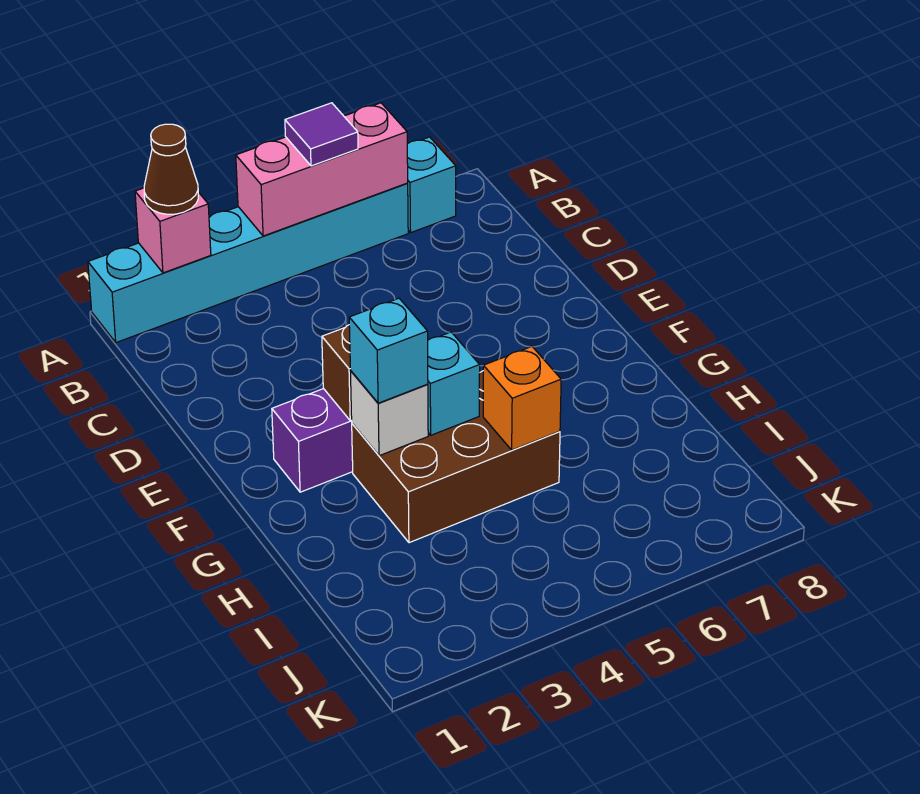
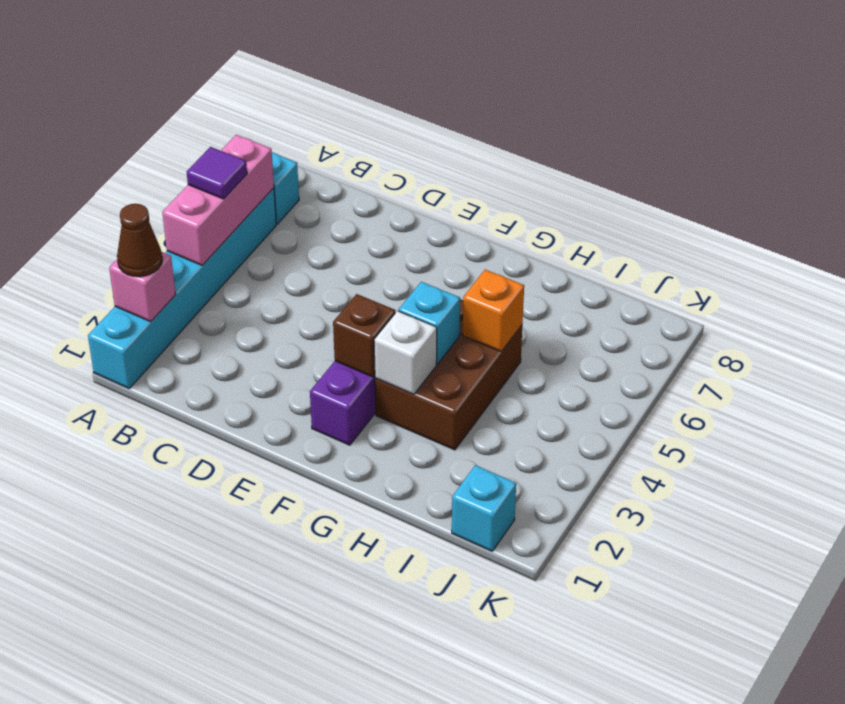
cyan 1x1 brick [349,298,428,403] -> cyan 1x1 brick moved to [452,465,516,551]

